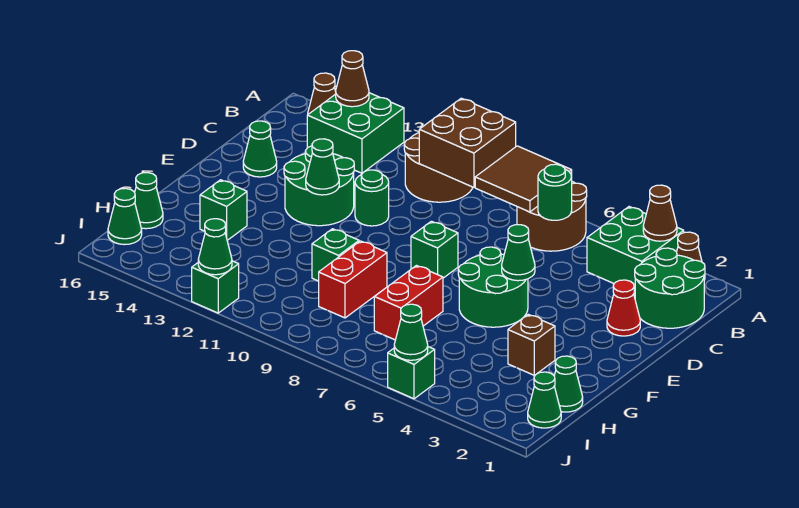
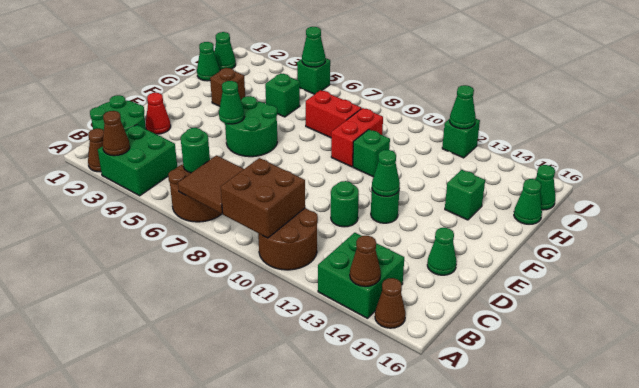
green 2x2 round brick [284,146,354,226] -> green 1x1 round brick [371,190,399,223]
green 1x1 brick [411,221,458,278] -> green 1x1 brick moved to [265,73,300,117]
red 1x2 brick [374,266,443,340] -> red 1x2 brick turned to [306,90,361,138]

